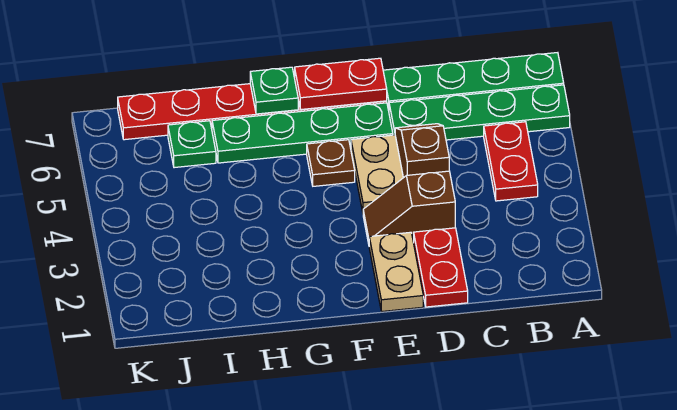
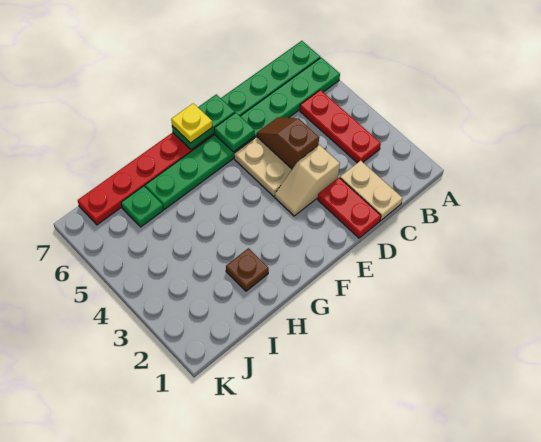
red 1x2 plate [484,122,538,201] -> red 1x3 plate [300,90,381,163]
brown 1x2 slope [363,171,455,244] -> tan 1x2 slope [275,145,340,216]
tan 1x2 plate [369,232,423,311] -> tan 1x2 plate moved to [340,161,403,220]
red 1x2 plate [295,58,387,109] -> green 1x2 plate [172,94,235,150]
brown 1x1 plate [307,140,355,186] -> brown 1x1 plate moved to [226,248,269,291]
none -> yellow 1x1 plate [171,103,212,143]
green 1x1 plate [250,67,298,114] -> green 1x1 plate moved to [214,112,255,152]

